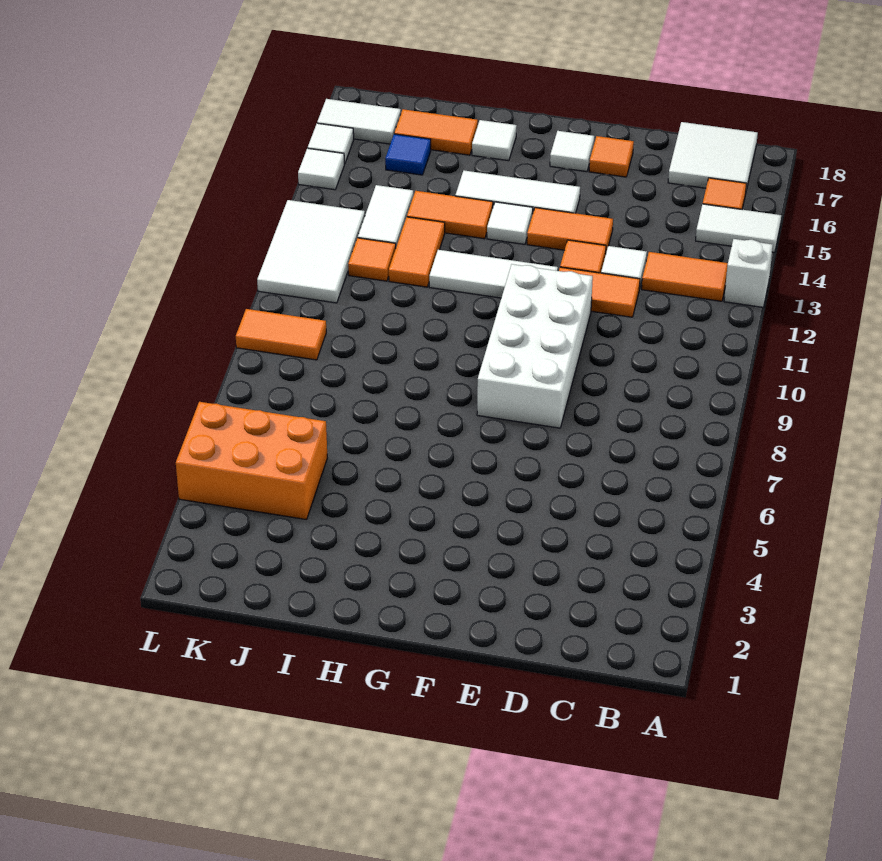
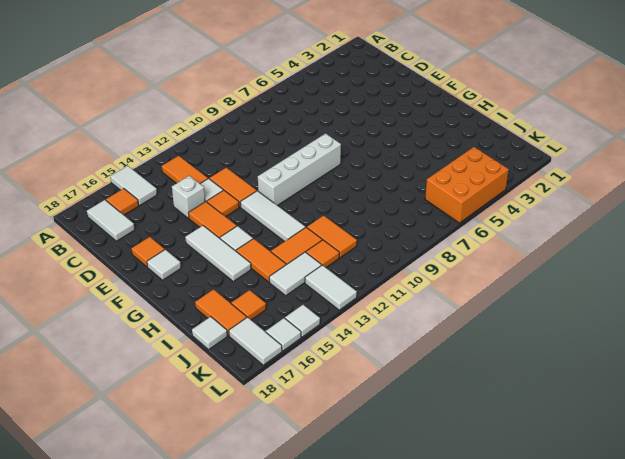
white 1x1 brick [724,239,773,307] -> white 1x1 brick moved to [172,176,205,218]
white 2x2 tile [668,122,758,190] -> white 1x2 tile [87,200,135,241]
white 2x4 brick [477,264,593,428] -> white 1x4 brick [258,133,341,206]
white 1x1 tile [472,120,517,161] -> white 1x1 tile moved to [192,317,227,349]
orange 2x3 brick [176,402,327,520] -> orange 2x3 brick turned to [425,147,509,223]
blue 1x1 tile [385,134,431,175] -> orange 1x1 tile [231,290,266,320]
orange 1x2 tile [236,309,326,360] -> orange 1x2 tile moved to [307,215,357,258]
white 2x3 tile [257,200,365,303] -> white 1x2 tile [305,265,357,310]

